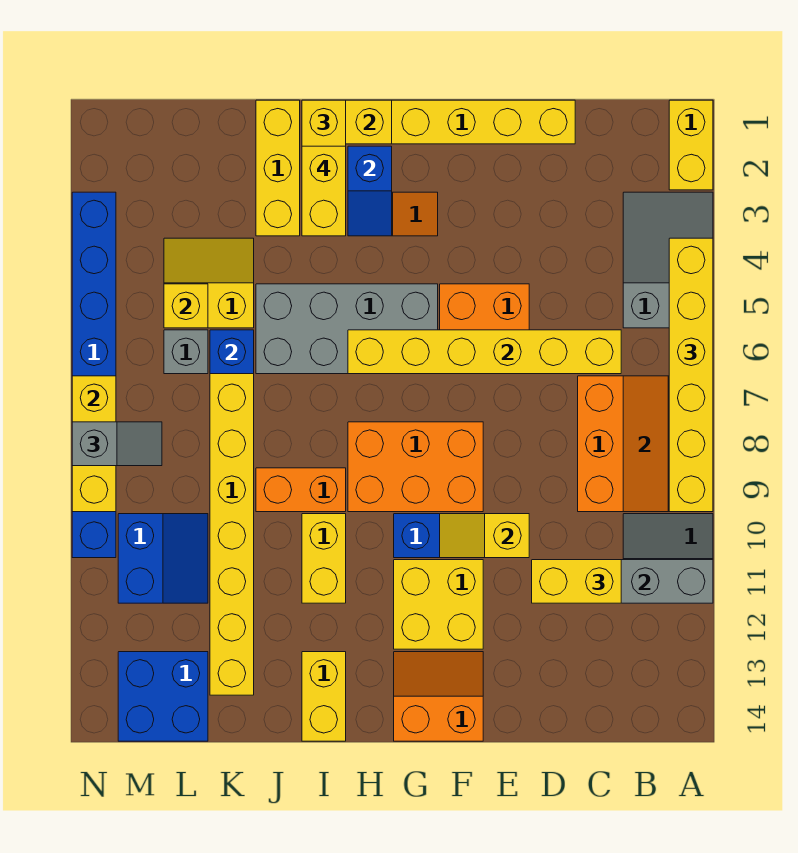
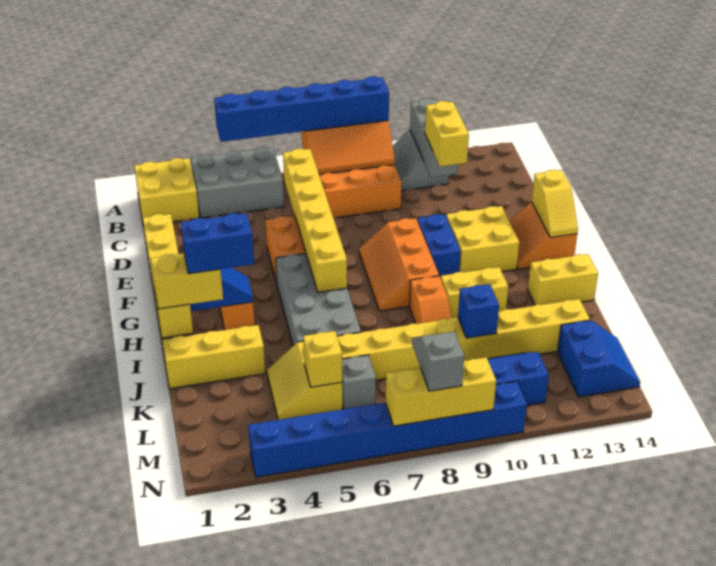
yellow 1x2 brick [669,100,713,190] -> yellow 2x2 brick [134,158,199,225]
grey 2x3 slope [623,192,713,328] -> grey 2x3 brick [191,147,284,218]
yellow 1x6 brick [669,238,713,512] -> blue 1x6 brick [214,76,389,142]
yellow 1x2 slope [440,514,529,558] -> yellow 1x2 slope moved to [532,170,578,237]
orange 2x3 brick [348,422,483,512] -> orange 2x3 slope [359,218,439,311]
yellow 1x2 brick [302,146,346,236] -> blue 1x2 brick [181,213,254,274]
orange 1x2 brick [256,468,346,512] -> orange 1x2 slope [410,276,451,324]
blue 1x1 brick [210,330,254,374] -> blue 1x1 brick moved to [458,284,499,338]
blue 2x2 brick [118,652,208,741] -> blue 2x2 slope [557,320,640,397]

